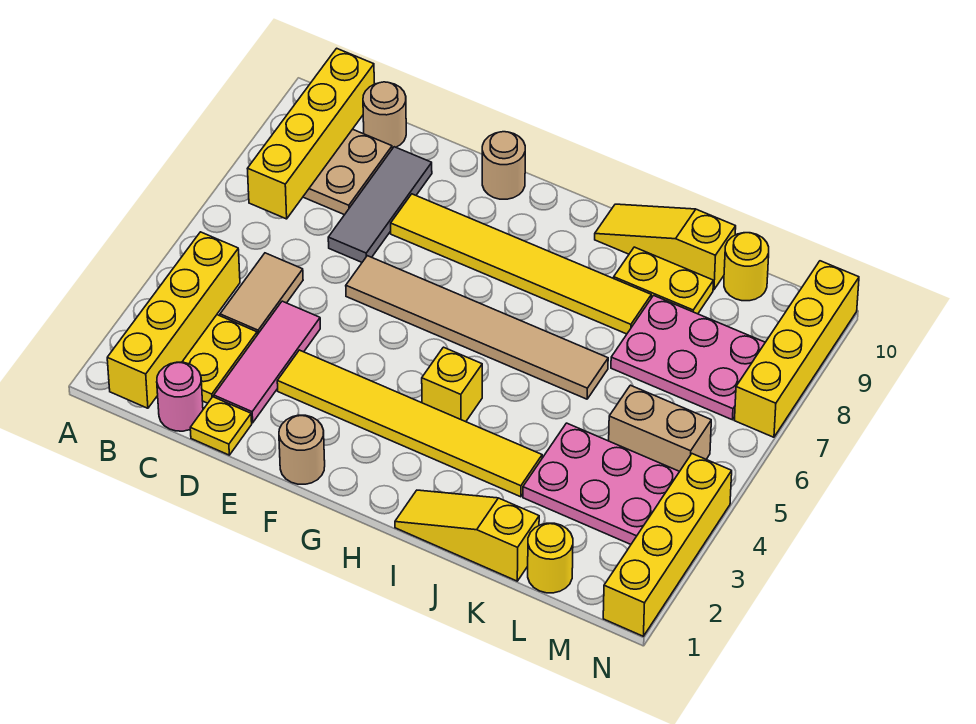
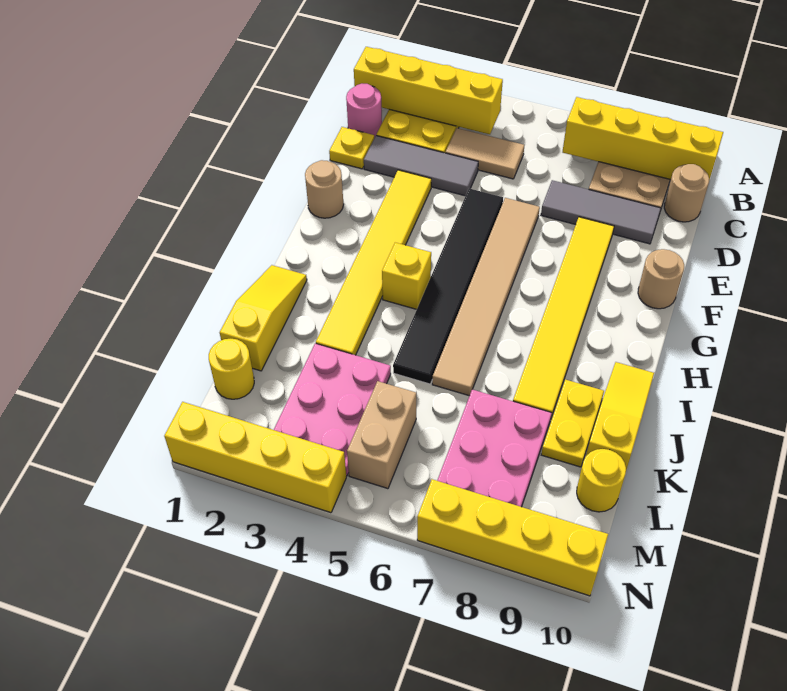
pink 1x3 tile [214,301,320,423] -> grey 1x3 tile [364,136,478,196]
none -> black 1x6 tile [393,188,503,384]

